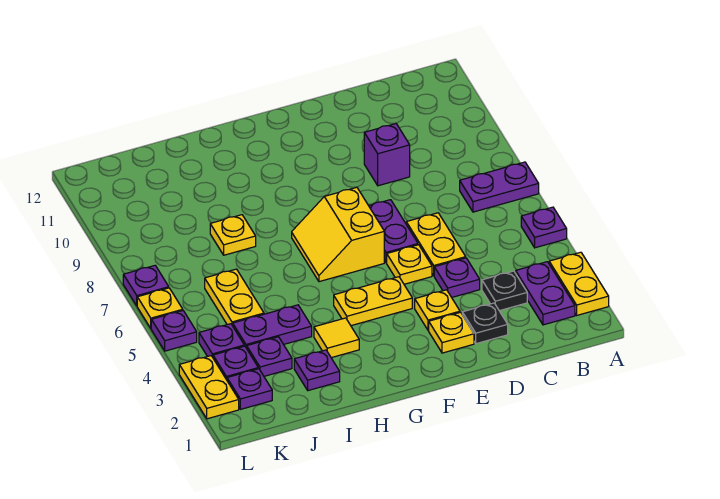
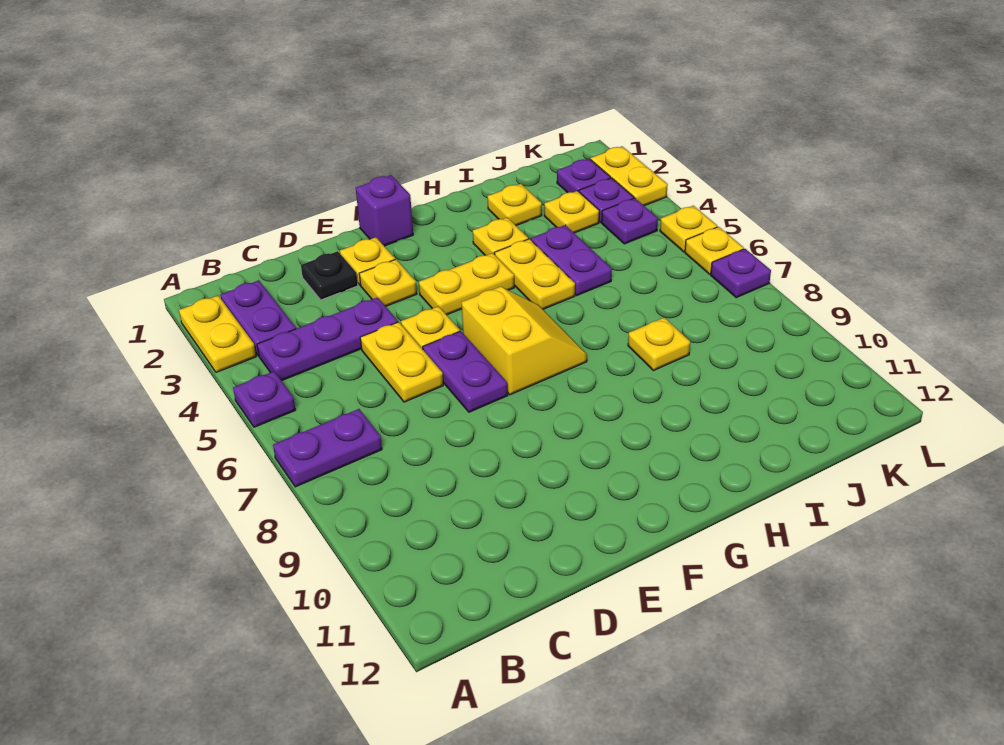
black 1x1 plate [482,271,527,311] -> none
purple 1x1 plate [434,258,480,297] -> purple 1x3 plate [257,298,398,381]
purple 1x1 brick [364,124,410,186] -> purple 1x1 brick moved to [356,175,413,246]
yellow 1x1 tile [314,318,359,358] -> yellow 1x1 plate [473,218,528,255]
purple 1x1 plate [294,350,340,391] -> yellow 1x1 plate [487,184,542,226]
purple 1x2 plate [233,305,312,348] -> purple 1x2 plate turned to [531,225,612,295]
purple 1x1 plate [247,337,292,376] -> yellow 1x1 plate [544,191,599,233]
yellow 1x2 plate [205,269,264,326] -> yellow 1x2 plate moved to [494,239,575,309]
purple 1x1 plate [151,311,197,351] -> yellow 1x1 plate [660,206,717,252]

